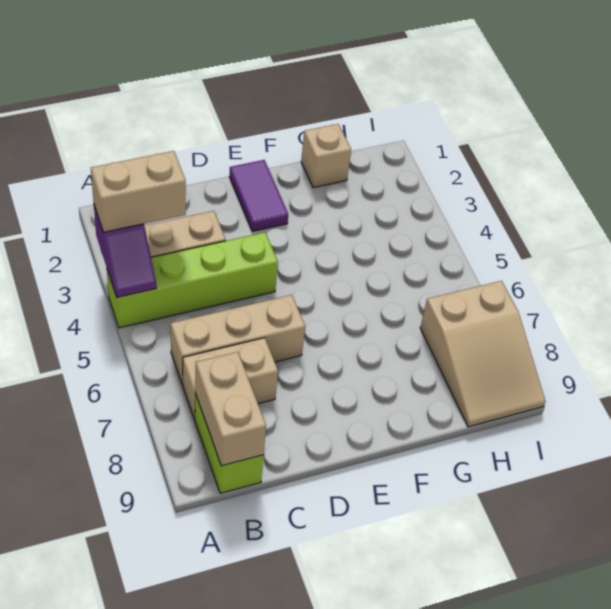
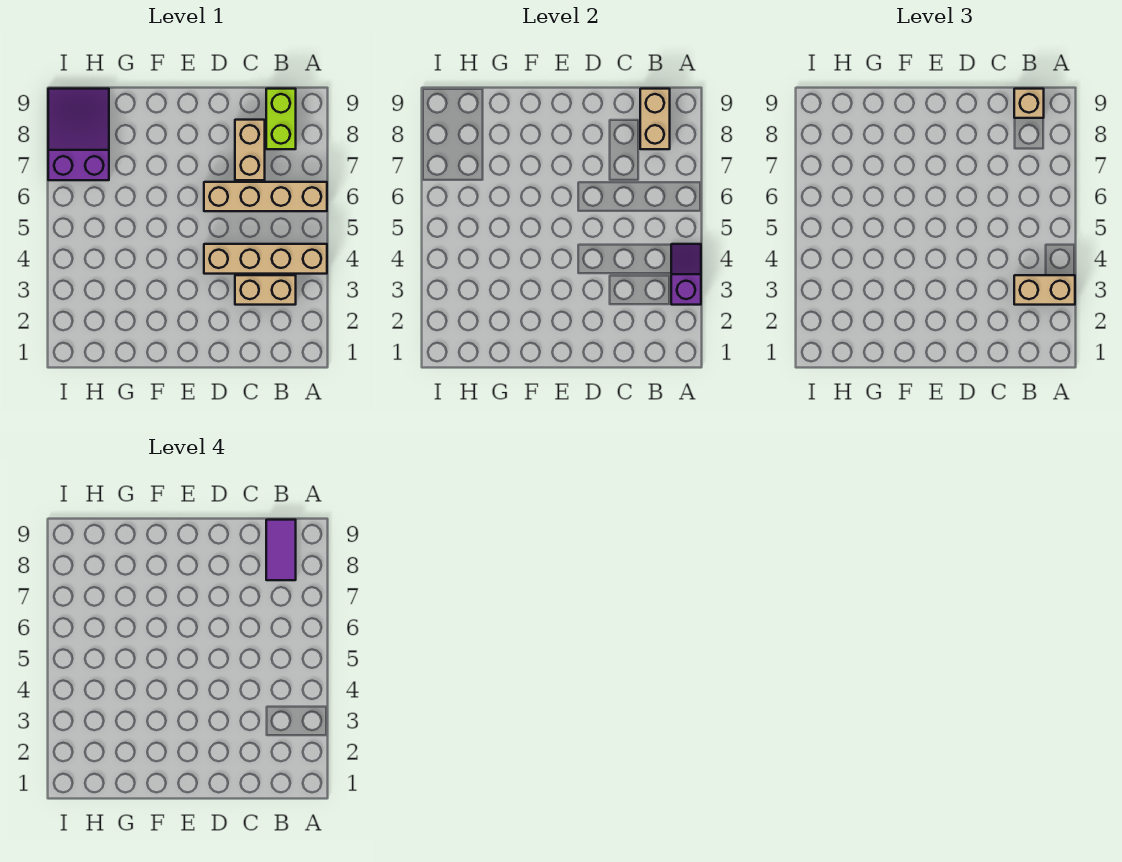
lime 1x4 brick [107,232,278,328] -> tan 1x4 brick [204,244,327,274]
tan 1x3 brick [171,295,305,385] -> tan 1x4 brick [204,182,327,211]
tan 1x2 brick [183,338,278,419] -> tan 1x2 brick turned to [235,120,265,180]
purple 1x2 tile [229,160,288,232] -> purple 1x2 tile moved to [266,520,296,580]
tan 1x1 brick [301,124,351,188] -> tan 1x1 brick moved to [1014,89,1044,118]
tan 2x3 slope [420,281,545,427] -> purple 2x3 slope [48,89,109,180]

